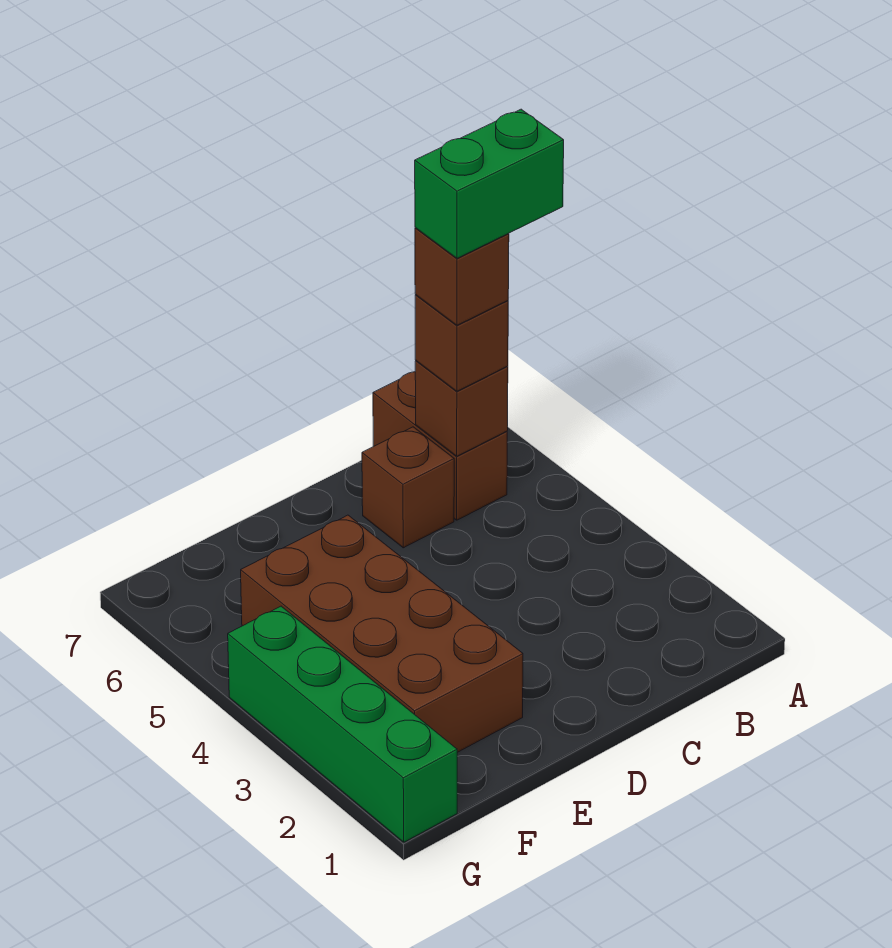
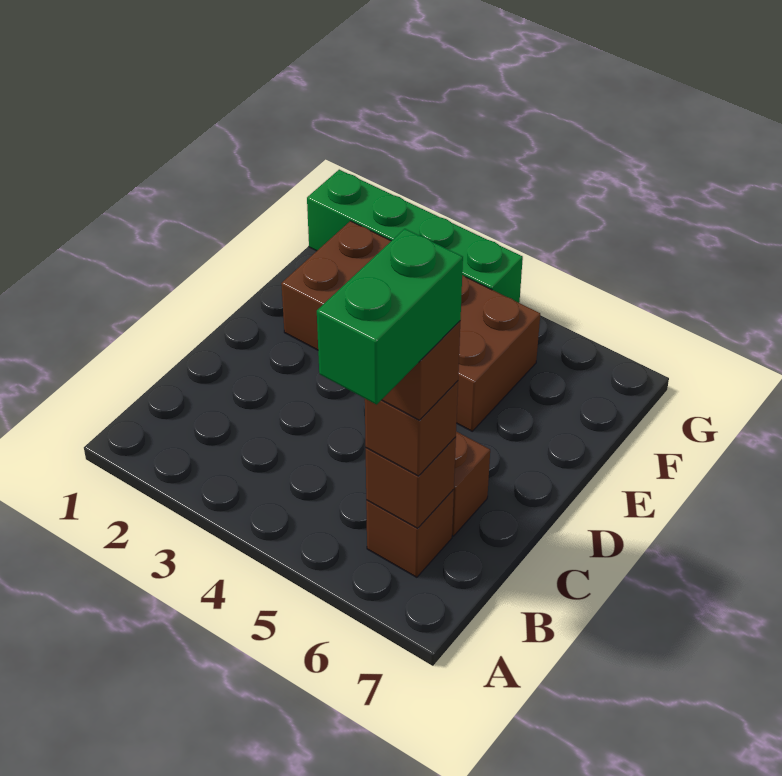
brown 1x2 brick [373,372,507,520] -> brown 1x1 brick [366,489,454,577]

